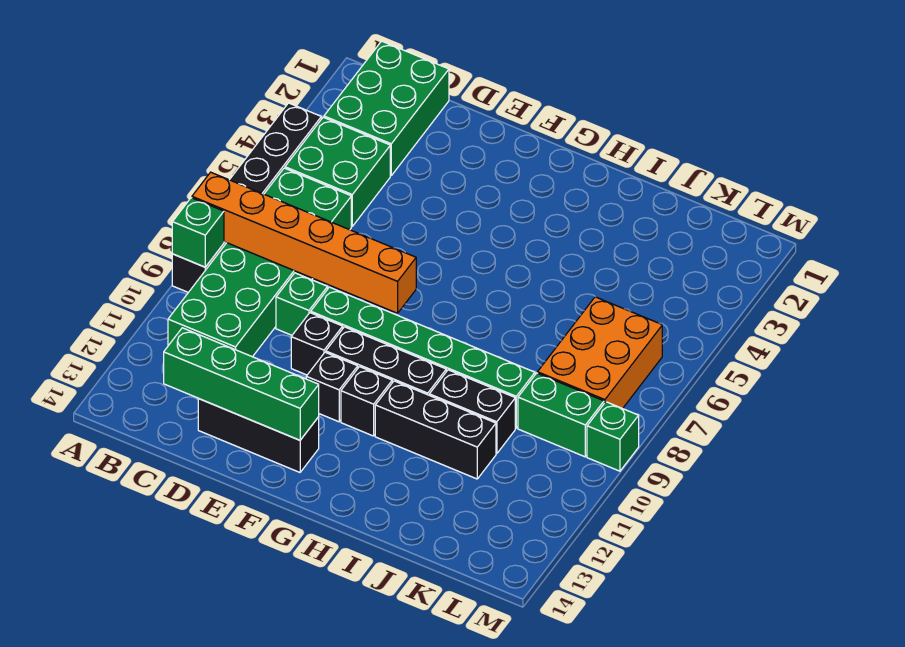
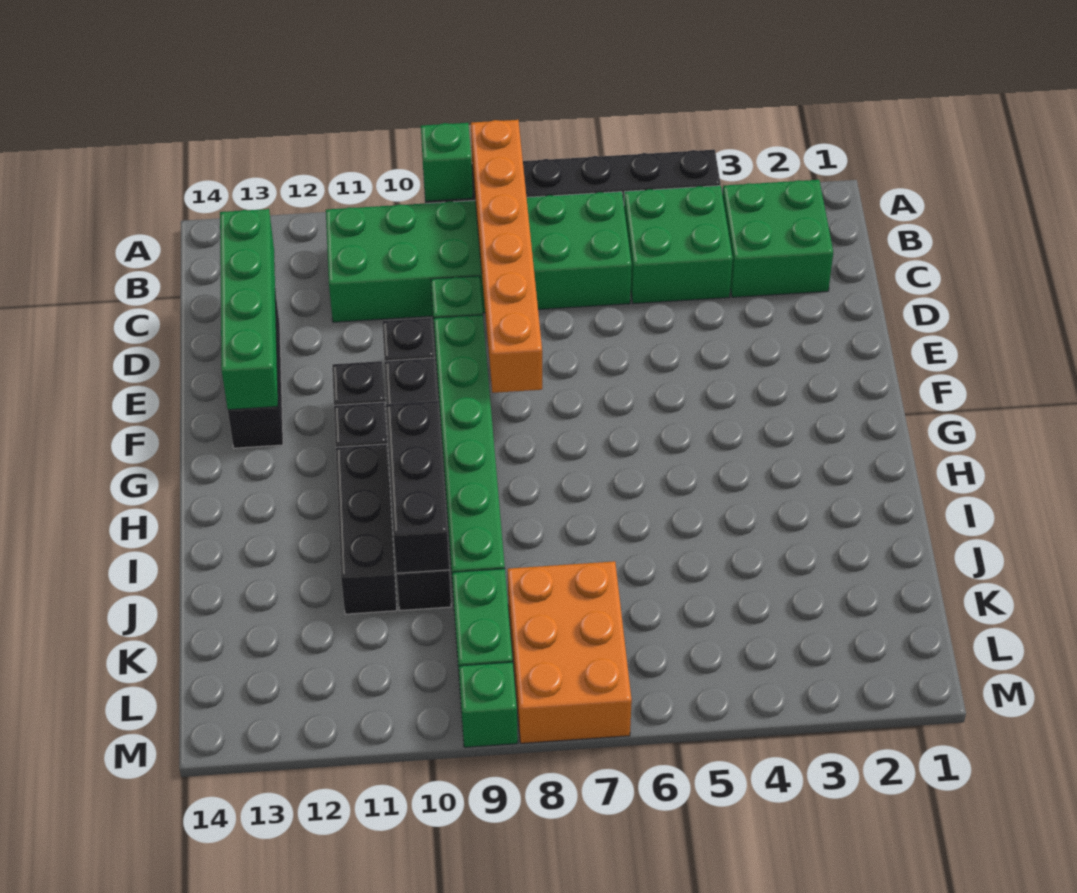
green 2x3 brick [324,41,449,176] -> green 2x2 brick [722,180,833,297]
none -> black 1x3 brick [386,401,449,573]
orange 2x3 brick [538,297,662,409] -> orange 2x3 brick turned to [508,561,632,743]

